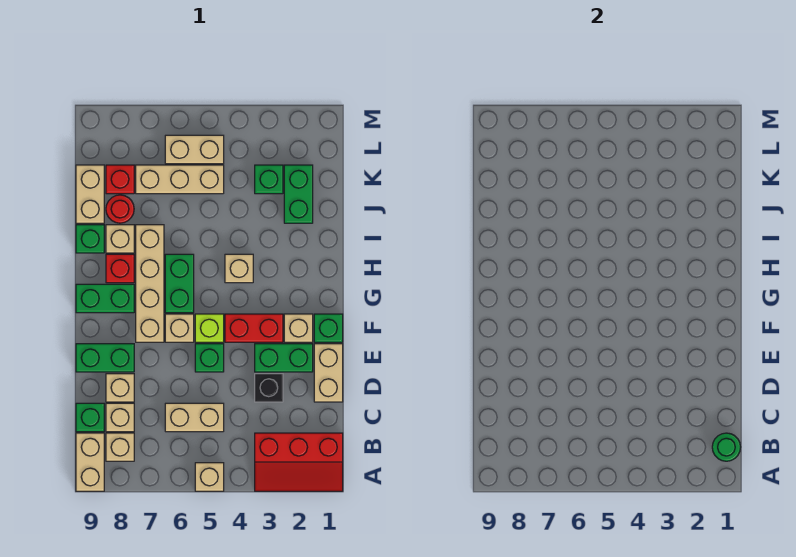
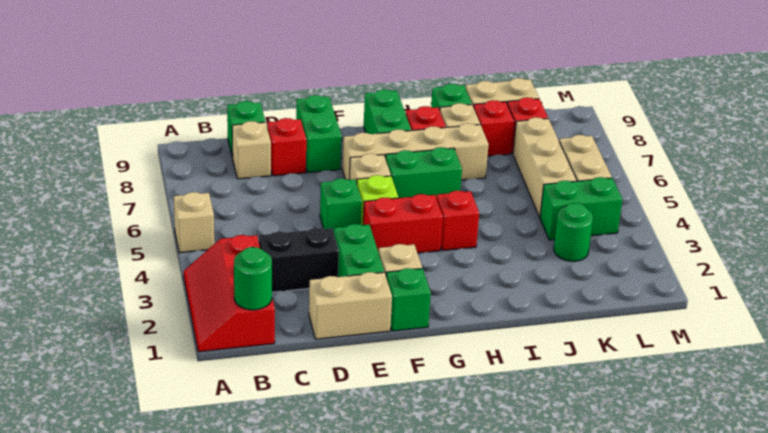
tan 1x2 brick [76,433,104,491] -> none
tan 1x1 brick [106,433,134,461] -> none
tan 1x2 brick [165,403,224,432] -> none
black 1x1 brick [255,374,283,402] -> black 1x2 brick [259,228,339,292]
tan 1x1 brick [106,374,134,402] -> red 1x1 brick [267,118,306,176]
red 1x2 brick [225,314,283,342] -> red 1x2 brick turned to [363,194,443,253]
tan 1x1 brick [225,254,253,283] -> red 1x1 brick [436,191,479,251]
green 1x2 brick [284,165,313,223] -> green 1x2 brick moved to [540,177,622,240]
red 1x1 round brick [106,195,134,223] -> red 1x1 brick [474,100,514,156]
green 1x1 brick [255,165,283,194] -> green 1x1 round brick [554,203,593,261]

